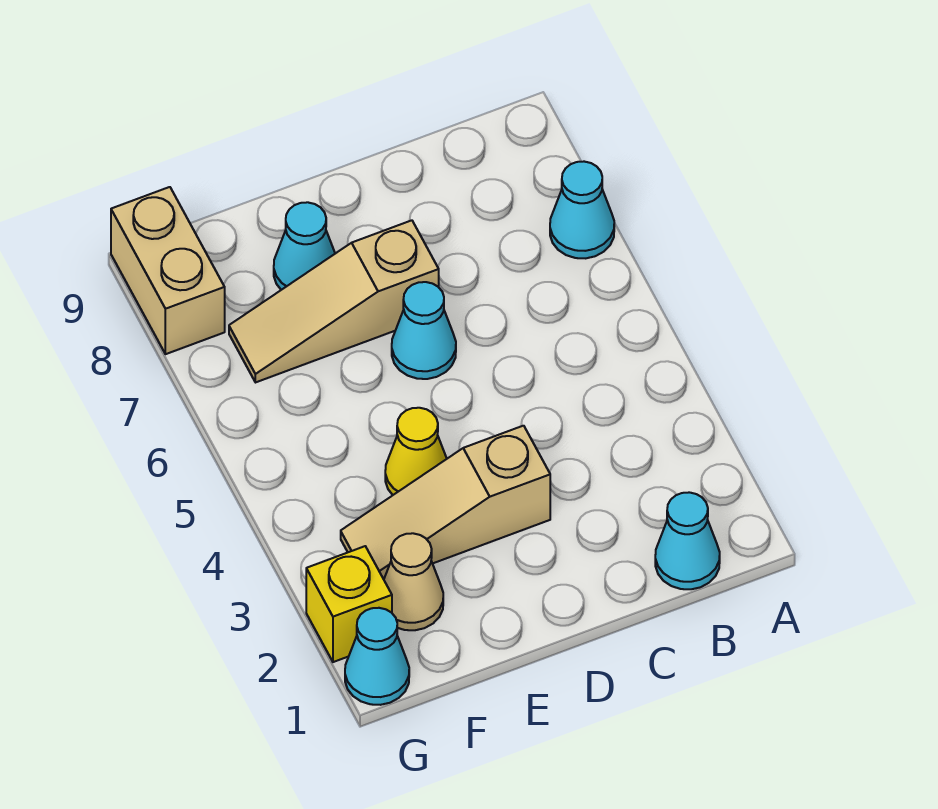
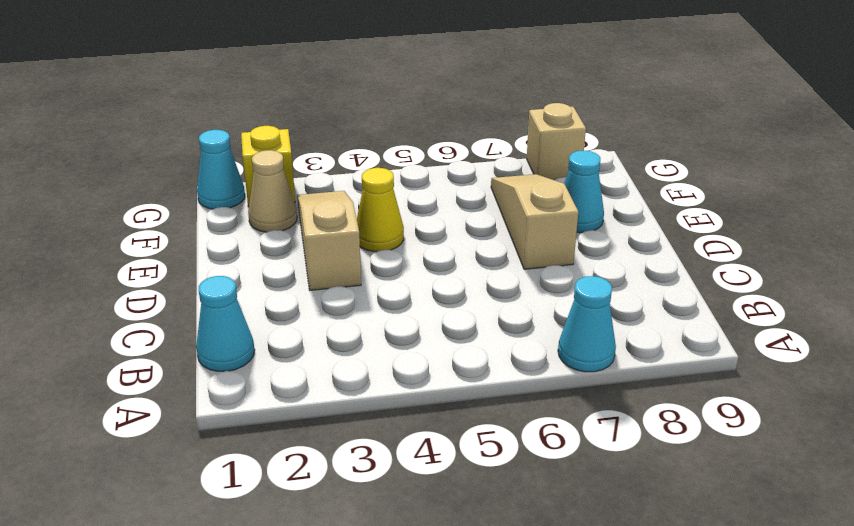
cyan 1x1 cone [392,282,456,379] -> none
tan 1x2 brick [111,187,225,354] -> tan 1x1 brick [527,103,586,180]

